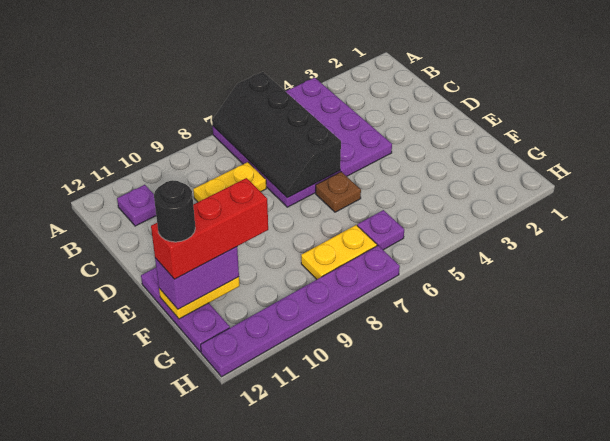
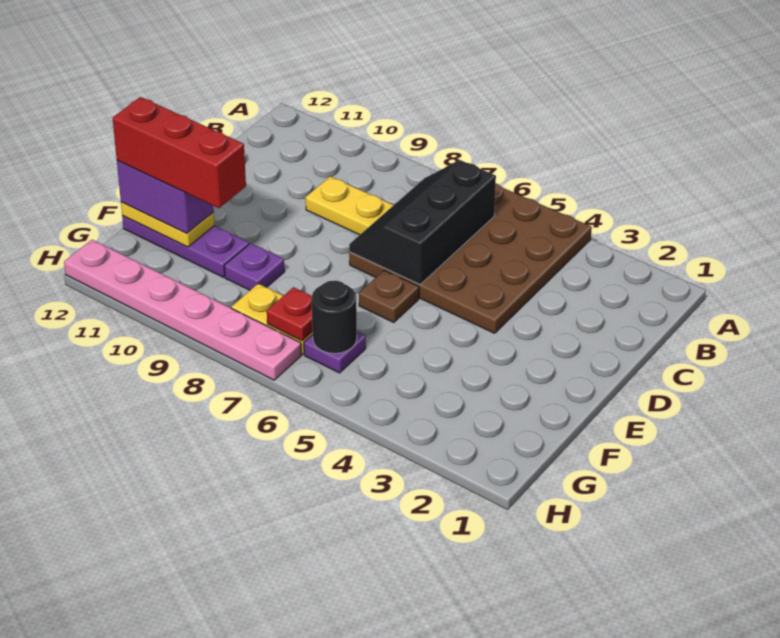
purple 4x4 plate [213,78,392,207] -> brown 4x4 plate [349,164,592,333]
black 2x4 slope [212,72,341,198] -> black 2x3 slope [349,160,496,284]
purple 1x1 plate [117,185,156,226] -> purple 1x1 plate moved to [224,243,285,290]
purple 1x3 plate [141,268,230,352] -> purple 1x3 plate turned to [122,216,249,277]
black 1x1 round brick [154,180,195,242] -> black 1x1 round brick moved to [312,280,357,353]
none -> red 1x1 plate [267,287,313,341]
purple 1x6 plate [201,246,400,377] -> pink 1x6 plate [64,240,301,380]

